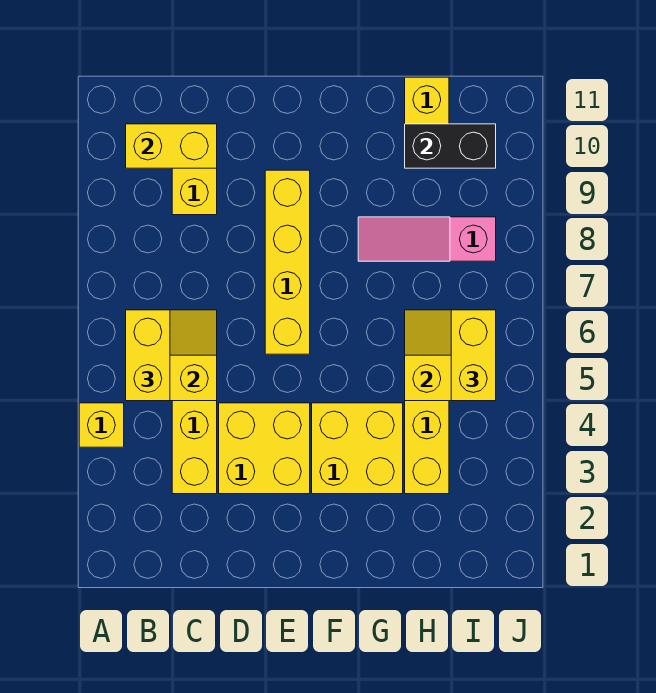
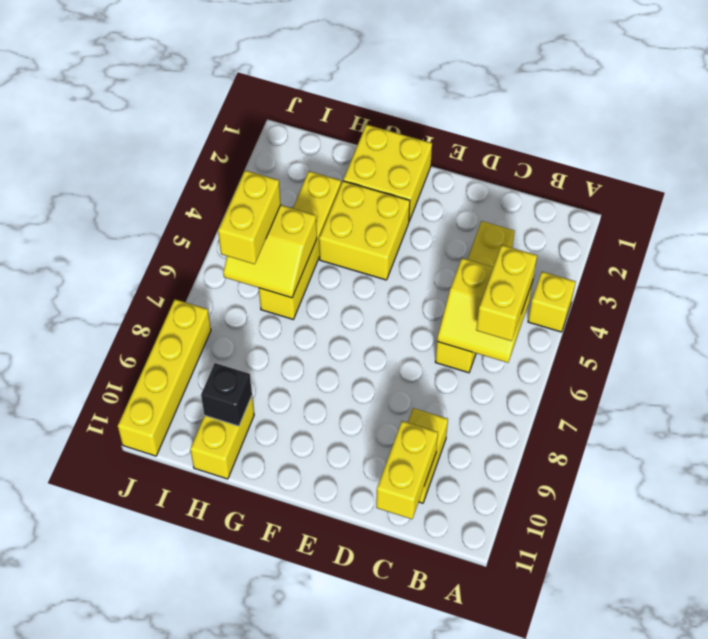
yellow 1x2 brick [126,124,217,168] -> yellow 1x2 brick turned to [376,421,438,519]
yellow 2x2 brick [219,403,310,494] -> yellow 2x2 brick moved to [343,124,432,221]
yellow 1x4 brick [265,170,310,354] -> yellow 1x4 brick moved to [118,299,211,456]
pink 1x3 slope [358,217,496,261] -> none
black 1x2 brick [405,124,496,168] -> black 1x1 brick [201,363,252,426]

